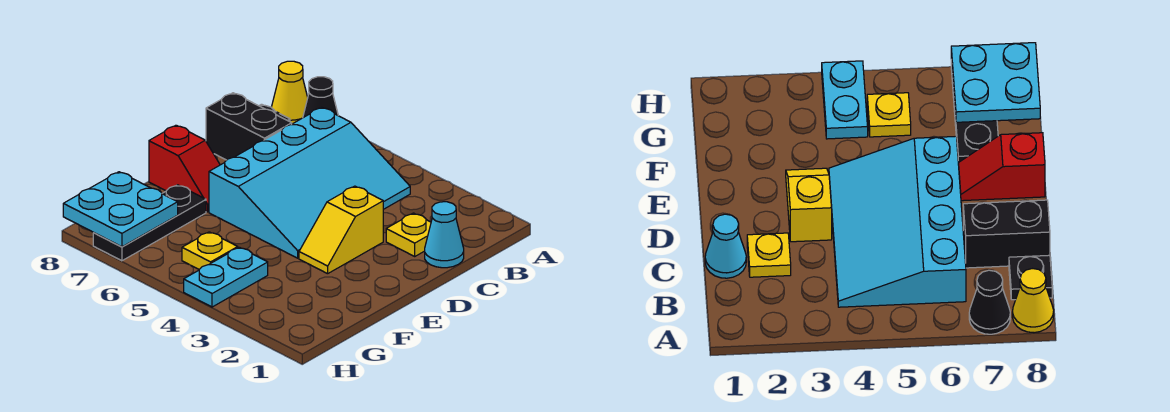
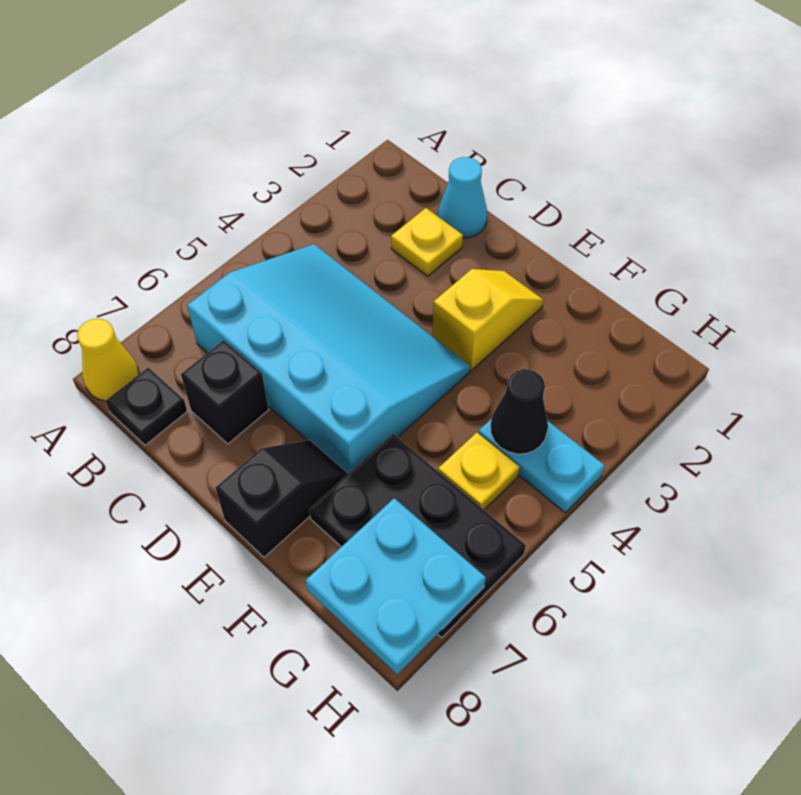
black 1x1 cone [303,77,338,118] -> black 1x1 cone moved to [491,369,548,454]
black 1x2 brick [206,93,292,160] -> black 1x1 brick [181,340,269,444]
yellow 1x2 slope [299,186,383,274] -> yellow 1x2 slope turned to [432,269,543,371]
red 1x2 slope [149,125,220,212] -> black 1x2 slope [215,440,348,557]
black 1x3 plate [93,185,206,261] -> black 2x3 plate [309,434,526,638]

